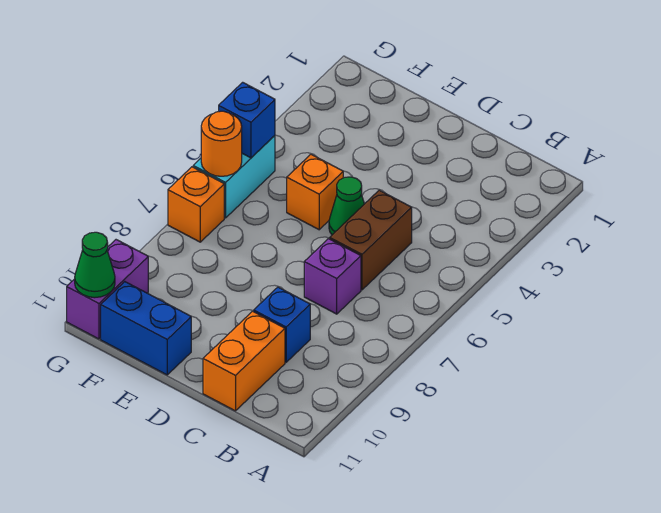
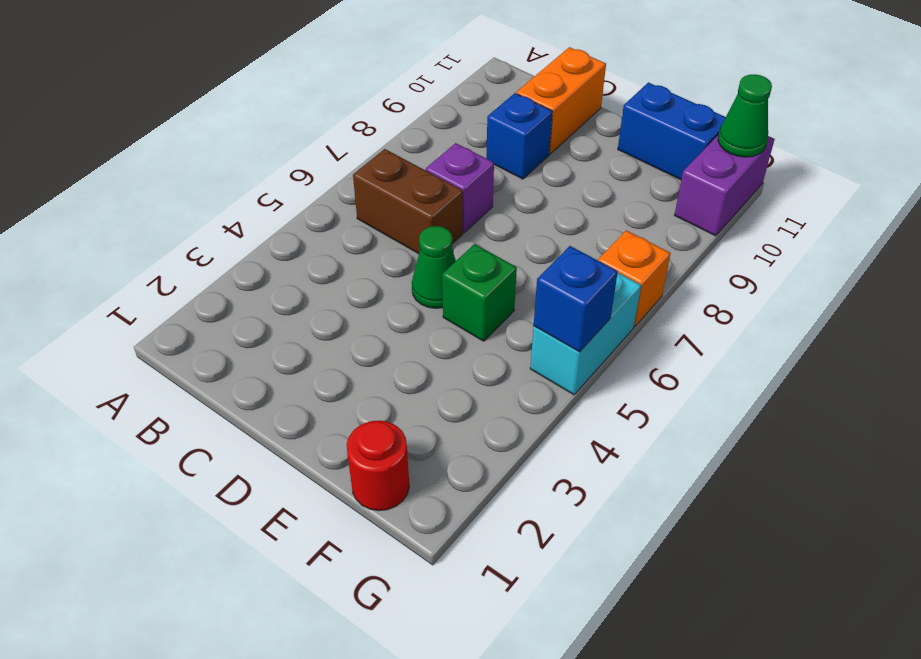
brown 1x2 brick [330,190,412,290] -> brown 1x2 brick turned to [353,149,463,254]
orange 1x1 brick [287,154,343,230] -> green 1x1 brick [442,244,517,341]
none -> red 1x1 round brick [347,420,409,511]
orange 1x1 round brick [201,111,242,176] -> none

